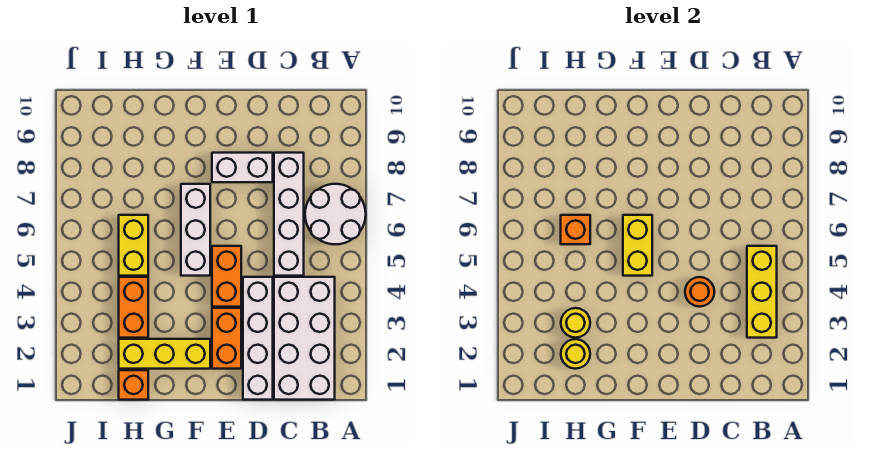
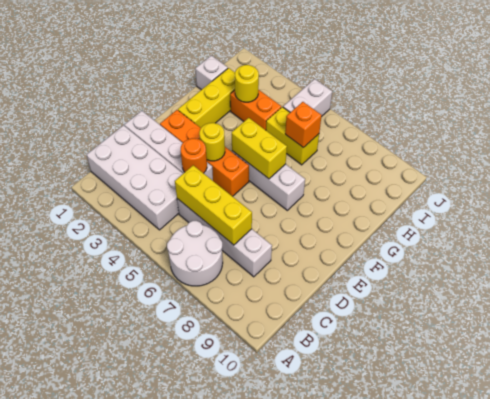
yellow 1x3 brick [747,246,777,338] -> yellow 1x3 brick moved to [175,165,252,245]
white 1x2 brick [212,153,273,182] -> white 1x2 brick moved to [283,79,332,117]
orange 1x1 brick [119,370,148,400] -> white 1x1 brick [195,56,228,90]
yellow 1x1 round brick [561,339,590,369] -> yellow 1x1 round brick moved to [199,123,225,161]

